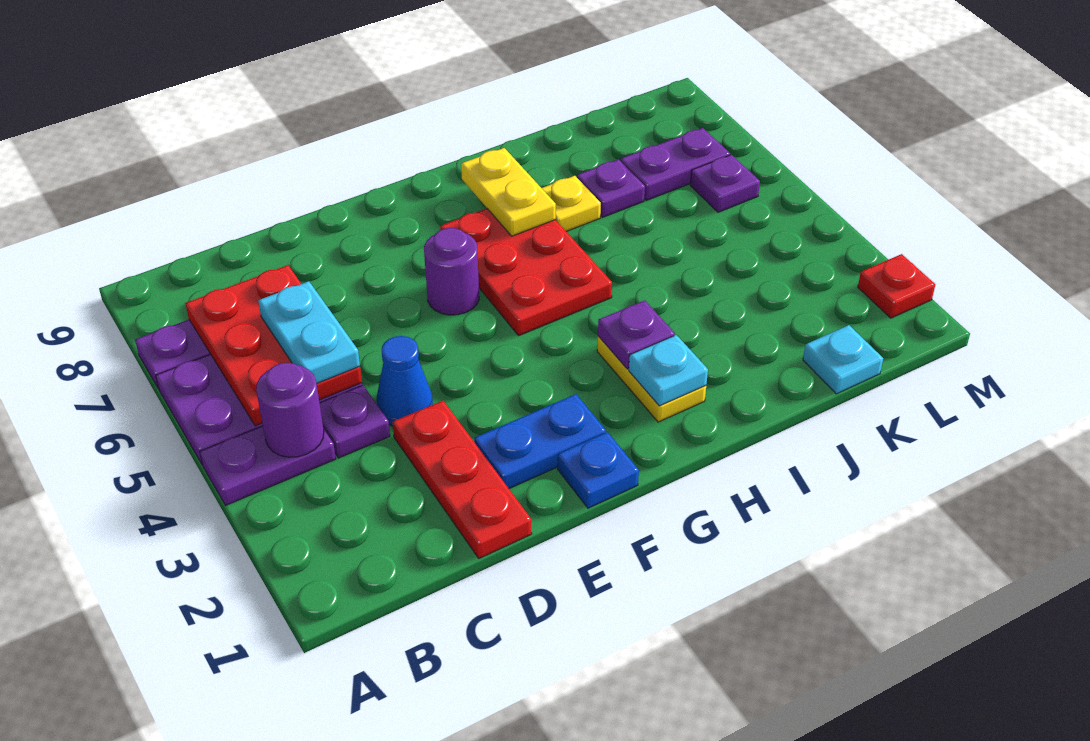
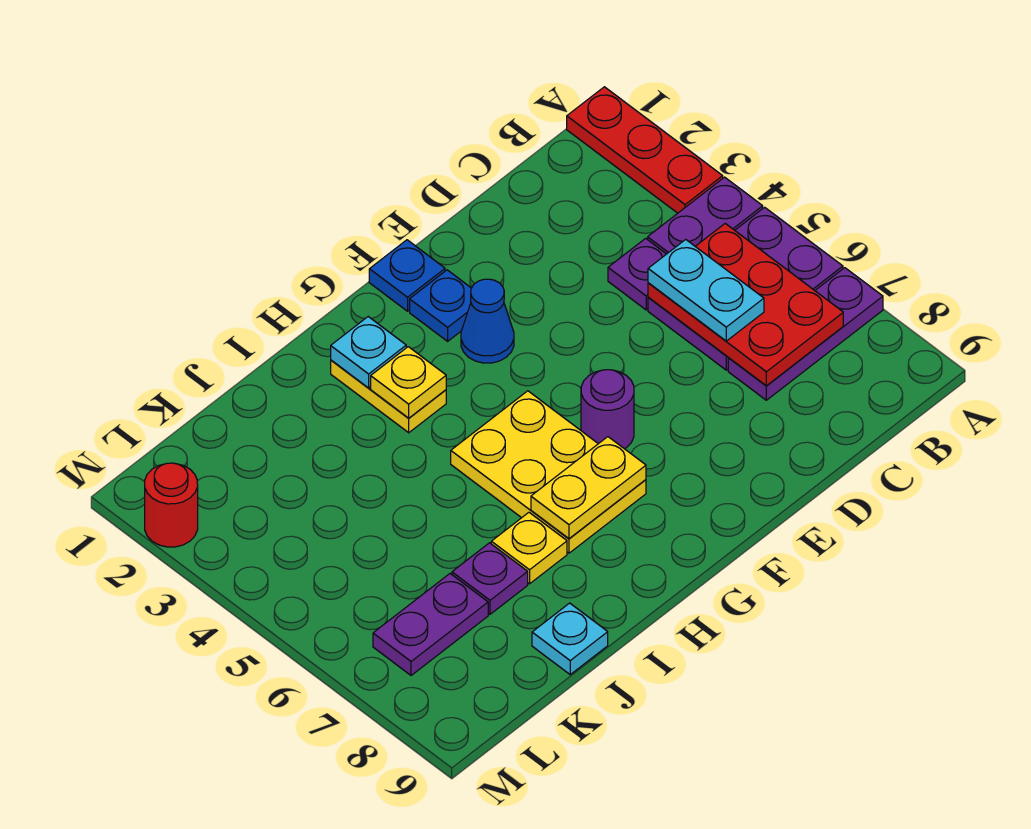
purple 1x1 round brick [256,363,324,457] -> none
red 1x3 plate [392,401,532,558] -> red 1x3 plate moved to [567,87,723,213]
blue 1x1 cone [377,336,433,426] -> blue 1x1 cone moved to [461,279,514,363]
blue 1x2 plate [474,394,606,489] -> blue 1x1 plate [410,270,471,341]
red 2x3 plate [440,209,612,335] -> yellow 2x3 plate [451,391,646,553]
purple 1x1 plate [598,300,675,369] -> yellow 1x1 plate [371,347,446,418]
yellow 1x2 plate [461,148,556,236] -> yellow 1x2 plate turned to [531,437,646,539]
cyan 1x1 plate [803,325,883,394] -> cyan 1x1 plate moved to [532,603,608,674]
purple 1x1 plate [690,155,760,212] -> none
red 1x1 plate [858,254,935,318] -> red 1x1 round brick [145,463,198,547]

